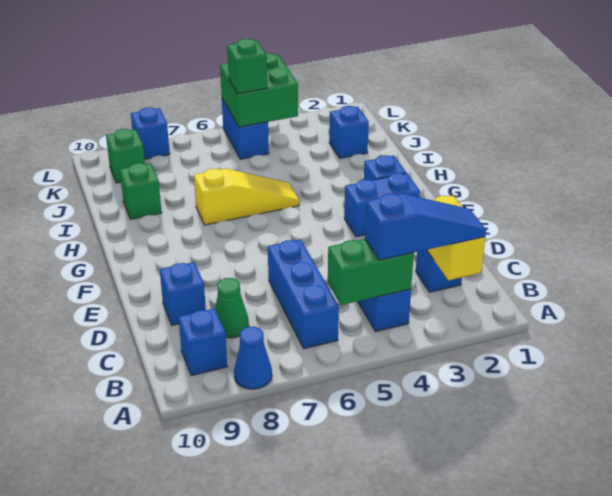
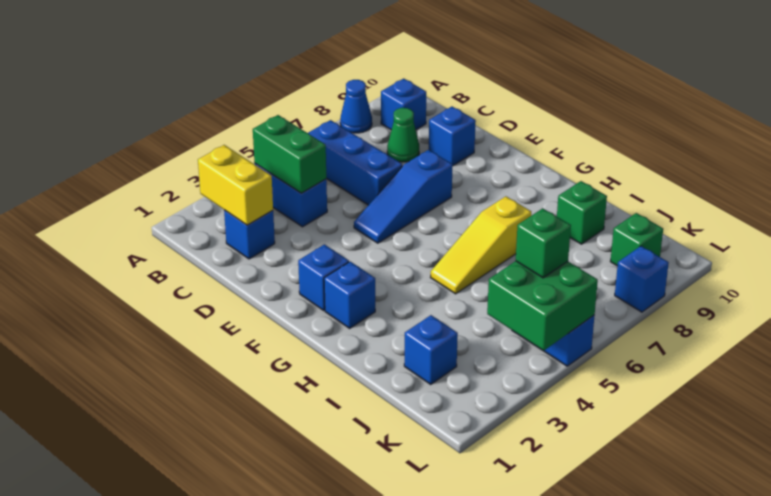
blue 1x3 slope [365,193,486,260] -> blue 1x3 slope moved to [354,150,453,243]
green 1x2 brick [328,239,414,305] -> green 1x2 brick turned to [253,115,326,193]
blue 1x2 brick [344,173,420,237] -> blue 1x1 brick [298,244,349,310]

